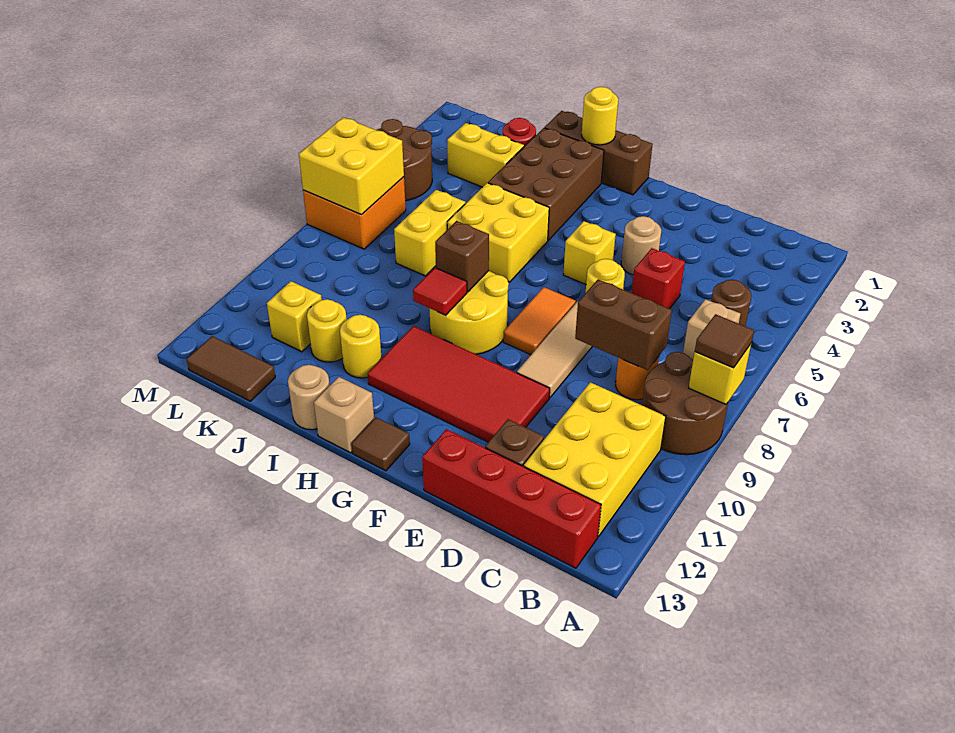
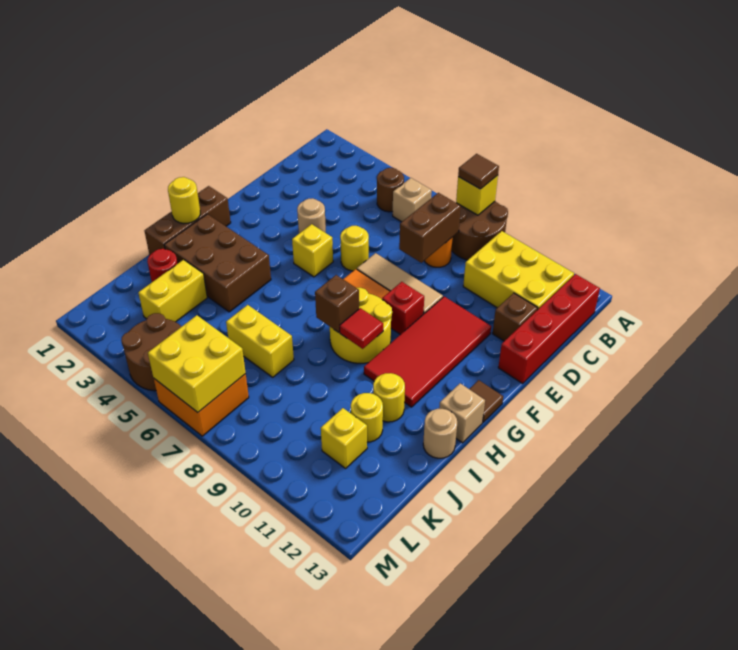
red 1x1 brick [632,248,685,309] -> red 1x1 brick moved to [382,282,424,335]
yellow 2x2 brick [447,183,549,282] -> none
brown 1x2 tile [187,336,275,401] -> none

